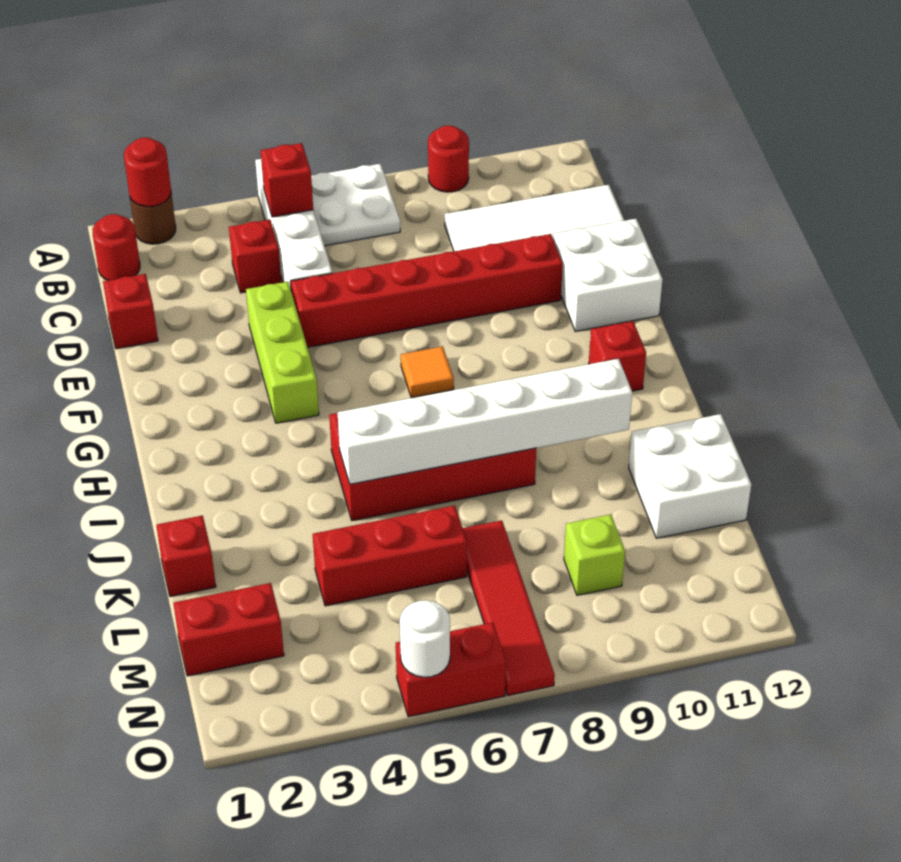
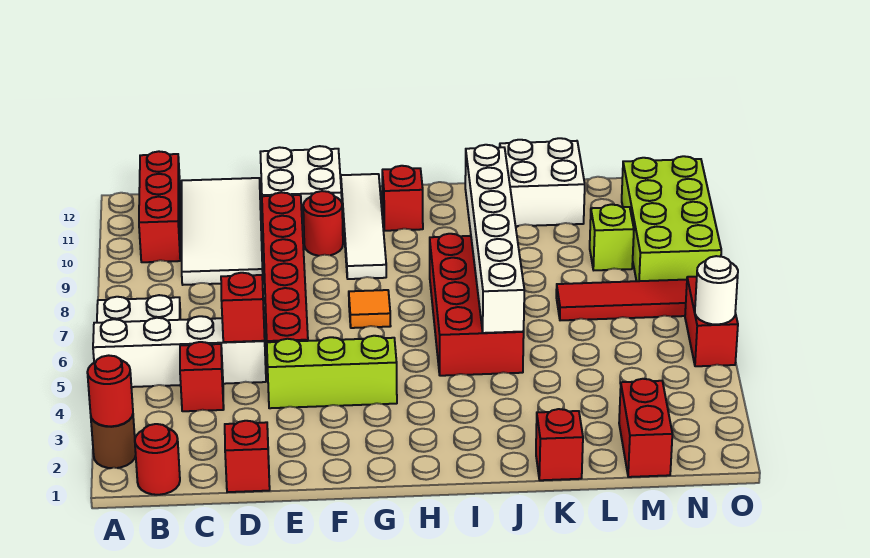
red 1x1 round brick [428,126,469,192] -> red 1x1 round brick moved to [303,191,343,256]
red 1x1 brick [261,143,313,217] -> red 1x1 brick moved to [221,273,265,342]
none -> white 1x4 tile [341,174,386,279]
red 1x3 brick [313,505,467,606] -> red 1x3 brick moved to [139,151,180,262]
none -> lime 2x4 brick [622,156,721,281]

